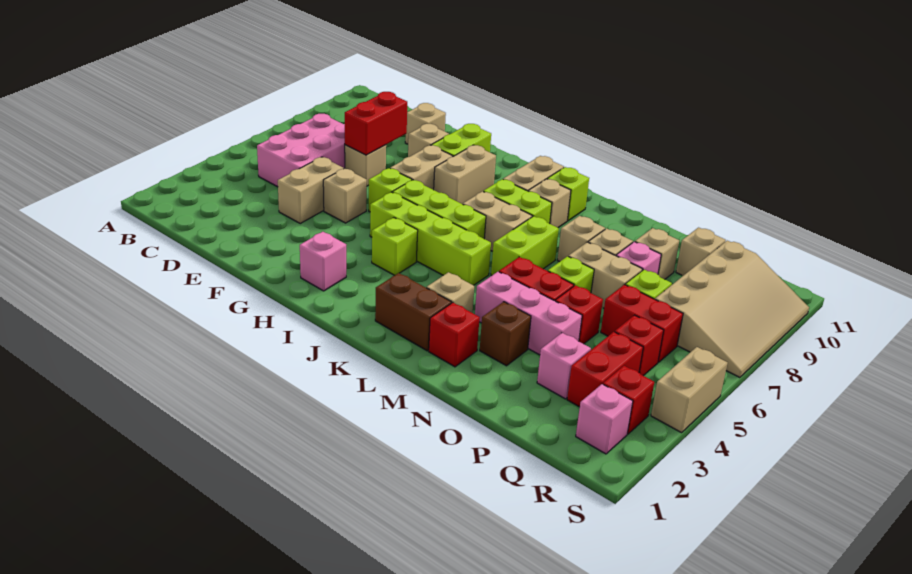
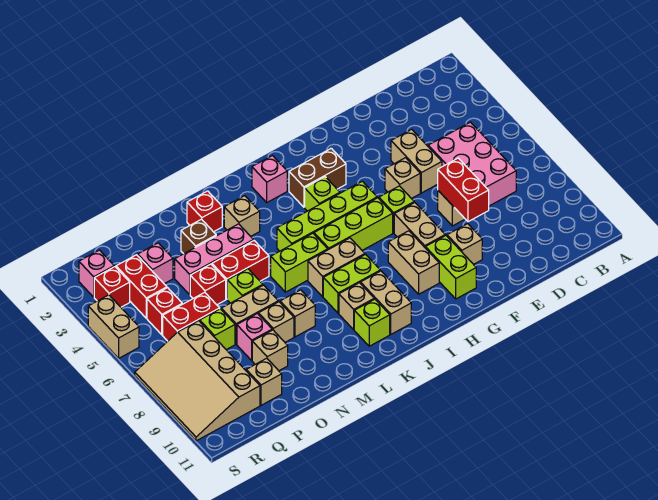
tan 1x1 brick [405,103,446,144] -> none
pink 1x1 brick [300,232,346,291] -> pink 1x1 brick moved to [252,156,287,202]
brown 1x2 brick [375,273,451,351] -> brown 1x2 brick moved to [289,148,346,207]
lime 1x2 brick [491,216,559,275] -> lime 1x2 brick turned to [271,233,328,292]

